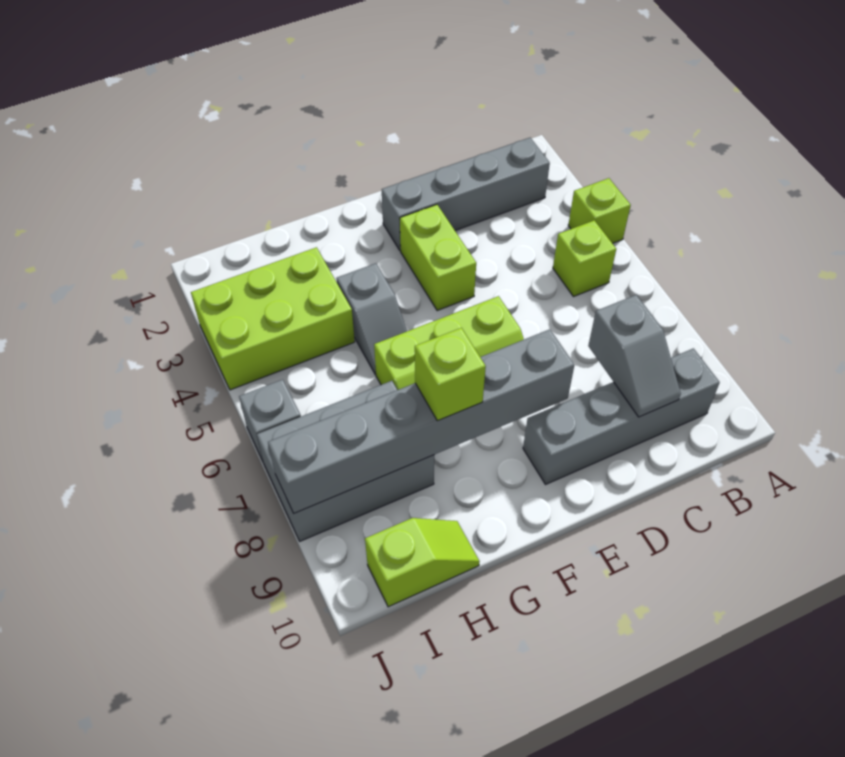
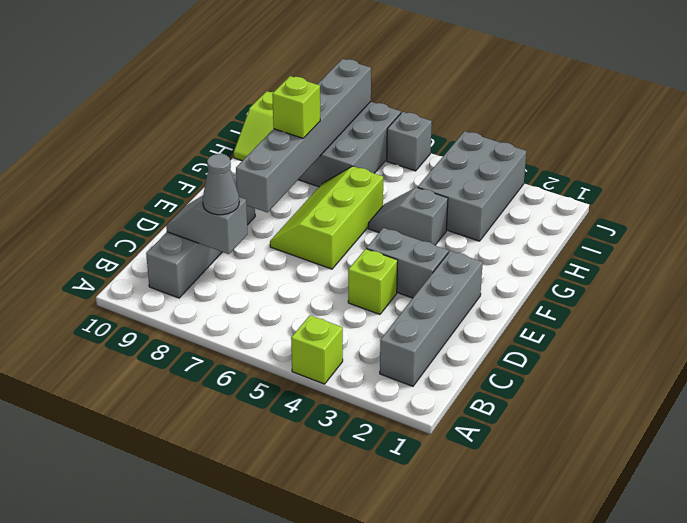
lime 1x1 brick [553,220,616,297] -> lime 1x1 brick moved to [348,249,398,314]
none -> grey 1x1 cone [203,154,239,215]
lime 1x2 brick [400,205,476,311] -> grey 1x2 brick [367,228,448,298]
lime 2x3 brick [191,247,355,390] -> grey 2x3 brick [418,131,526,241]

